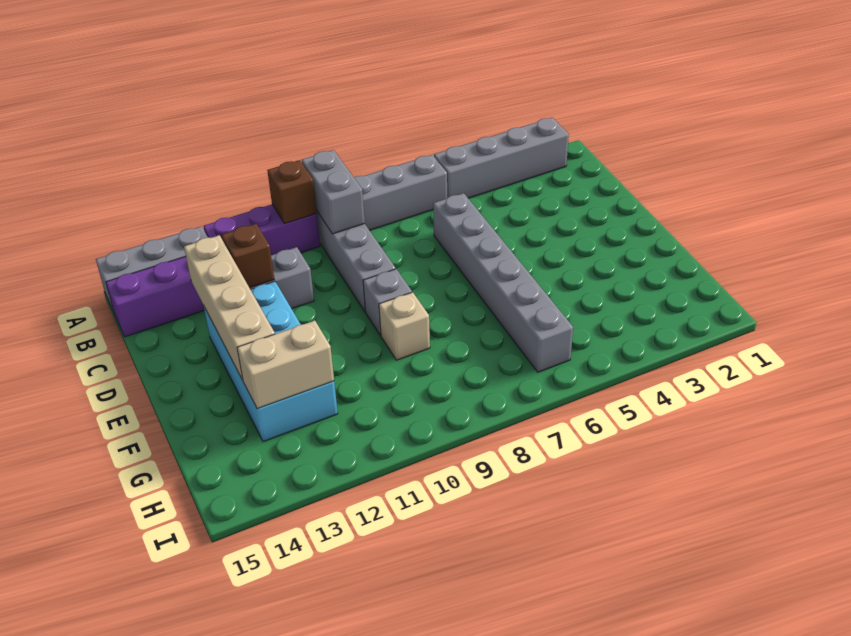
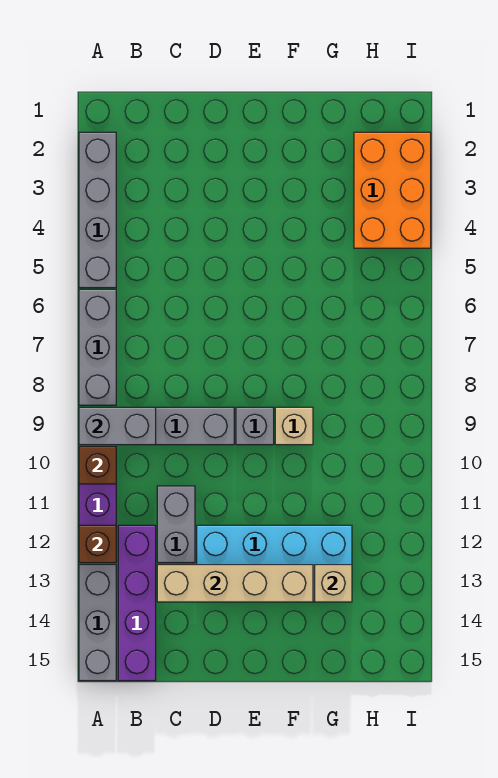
grey 1x6 brick [433,193,573,372] -> none
brown 1x1 brick [222,224,274,288] -> brown 1x1 brick moved to [79,525,116,563]
tan 1x2 brick [237,321,334,409] -> tan 1x1 brick [315,565,352,602]
none -> orange 2x3 brick [354,132,431,248]

